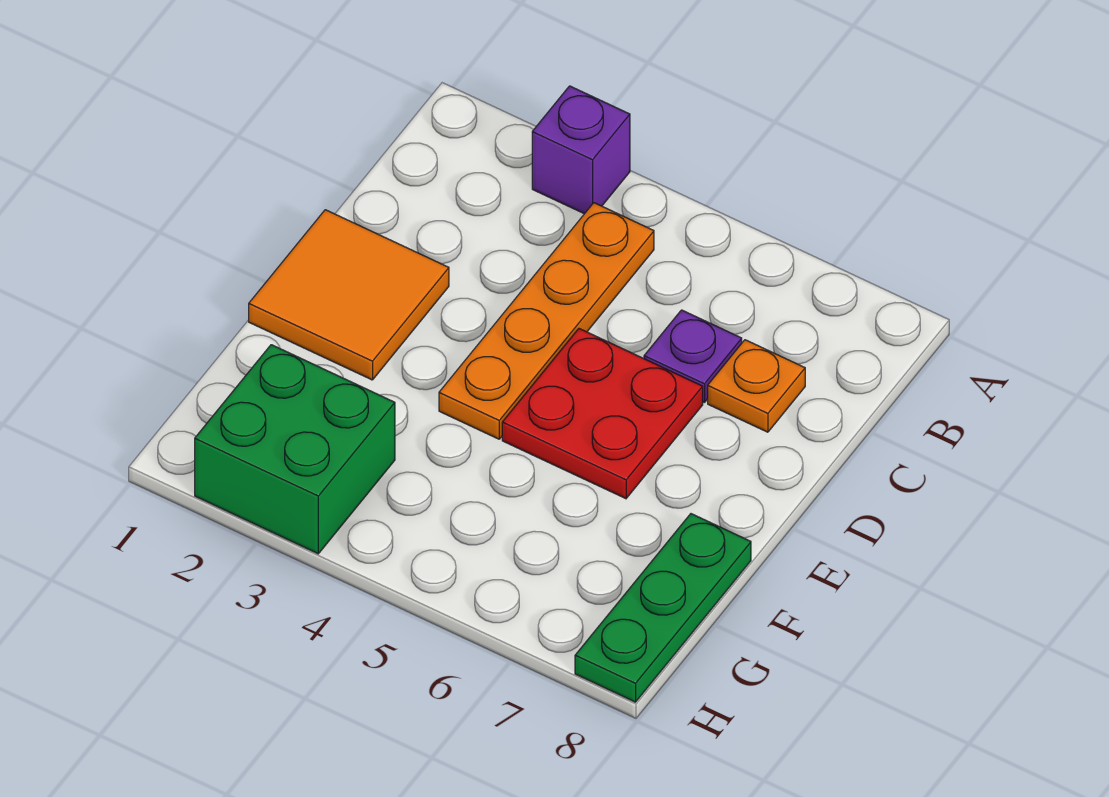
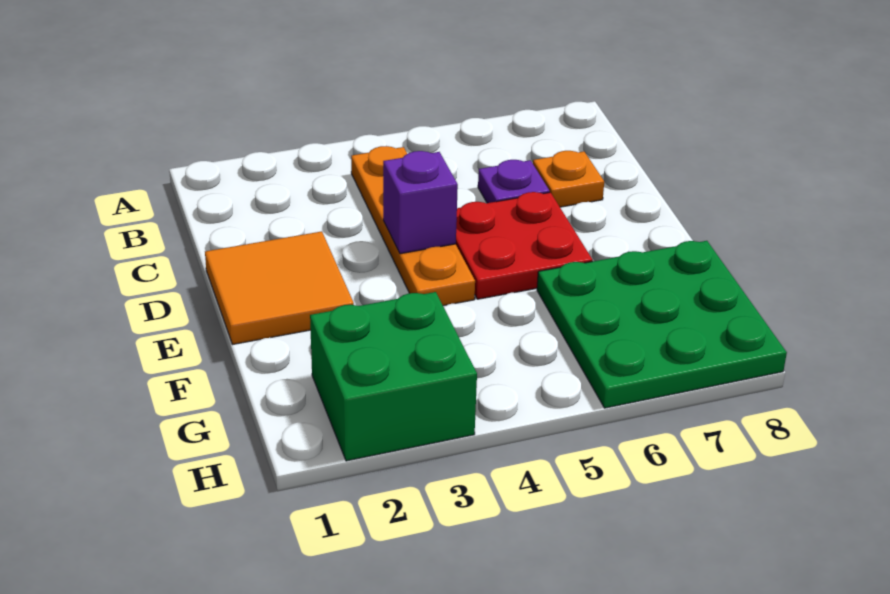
purple 1x1 brick [532,86,630,214] -> purple 1x1 brick moved to [383,151,458,254]
green 1x3 plate [575,514,751,702] -> green 3x3 plate [537,241,787,408]

